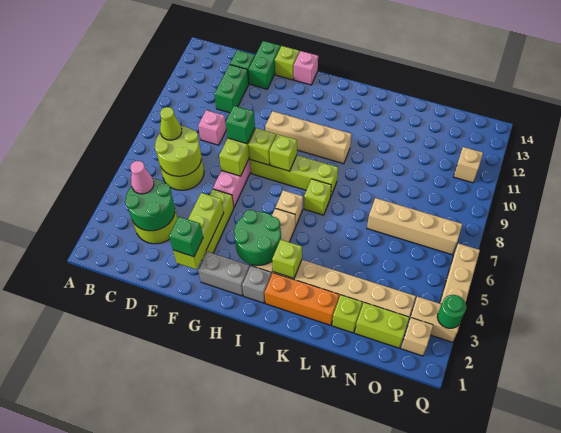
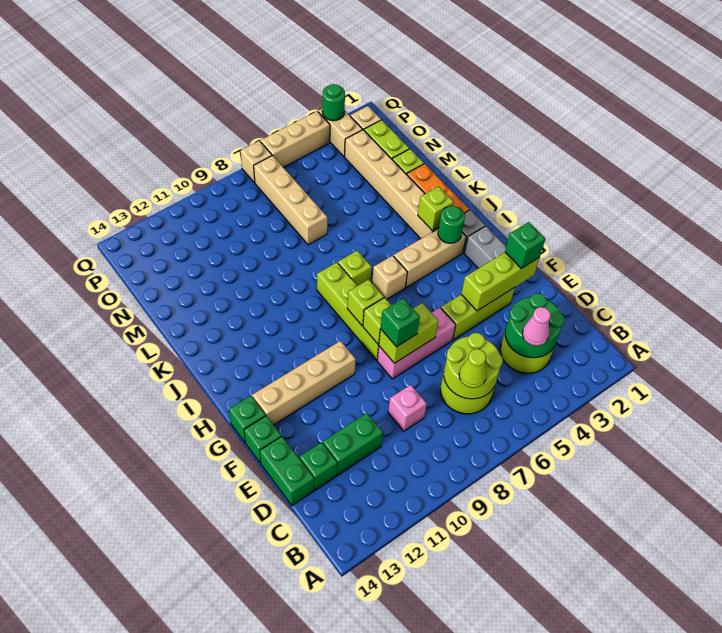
green 1x2 brick [249,41,281,89] -> green 1x2 brick turned to [260,436,314,506]
lime 1x1 brick [275,46,299,80] -> green 1x1 brick [244,416,281,463]
tan 1x4 brick [265,111,351,164] -> tan 1x4 brick turned to [252,341,356,425]
pink 1x1 brick [294,51,318,85] -> green 1x1 brick [229,396,266,443]
green 2x2 round brick [234,210,281,266] -> green 1x1 round brick [438,206,465,243]
tan 1x1 brick [454,147,483,183] -> tan 1x1 brick moved to [241,141,272,183]

